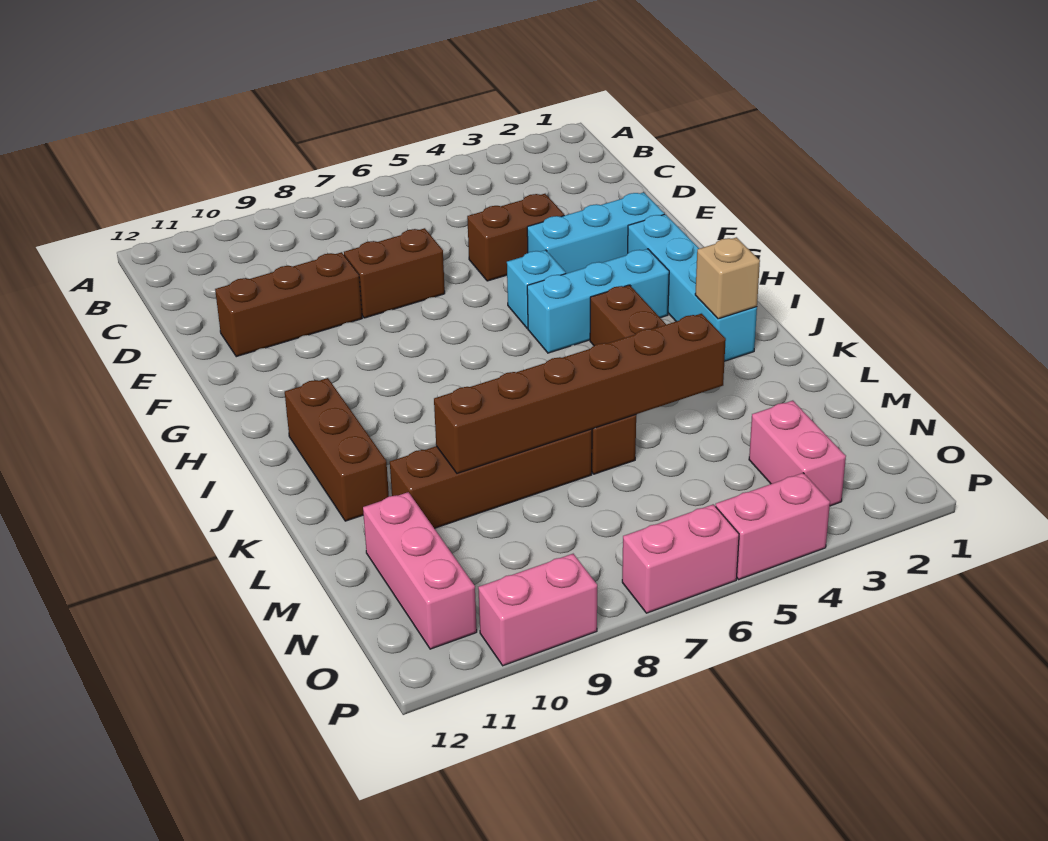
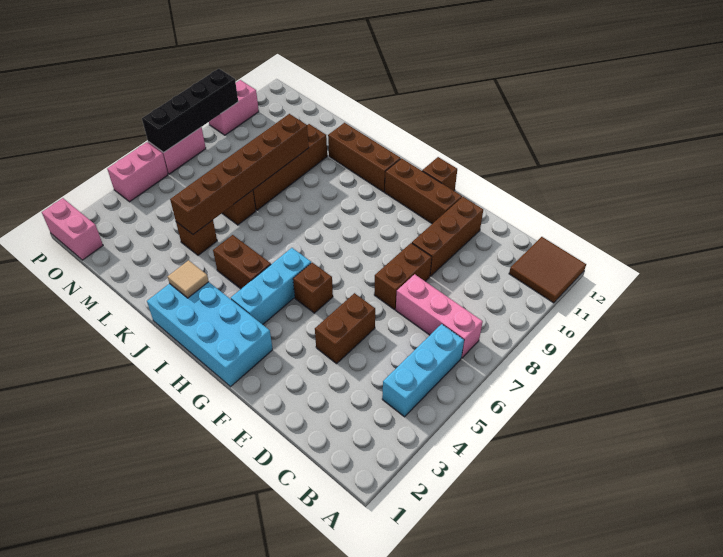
none -> brown 2x2 tile [509,237,586,303]
cyan 1x3 brick [527,192,664,274] -> cyan 1x3 brick moved to [382,324,464,417]
none -> brown 1x3 brick [385,158,462,224]
cyan 1x4 brick [628,214,757,361] -> cyan 2x4 brick [147,282,273,387]
cyan 1x1 brick [507,250,566,328] -> brown 1x1 brick [293,263,333,313]
none -> brown 1x1 brick [422,157,457,191]
tan 1x1 brick [695,237,760,319] -> tan 1x1 tile [168,260,209,298]
none -> brown 1x1 brick [176,220,217,255]
pink 1x3 brick [363,492,477,649] -> pink 1x3 brick moved to [396,274,483,358]
pink 1x2 brick [749,401,846,506] -> pink 1x2 brick moved to [42,198,103,260]
none -> black 1x4 brick [142,69,238,152]

